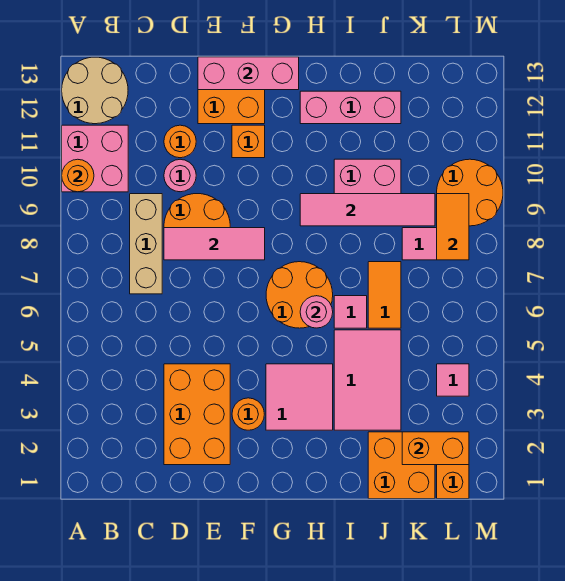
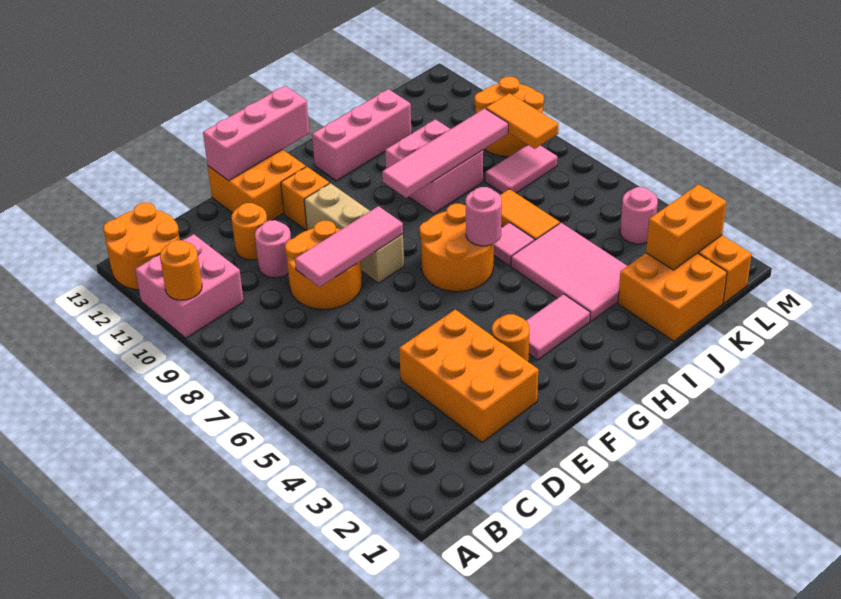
tan 2x2 round brick [62,57,128,124] -> orange 2x2 round brick [103,203,180,290]
tan 1x3 brick [130,194,162,294] -> tan 1x3 brick moved to [304,183,404,283]
pink 2x2 tile [266,364,333,430] -> pink 1x2 tile [526,294,590,360]
pink 1x1 tile [437,364,469,396] -> pink 1x1 round brick [620,187,658,244]

